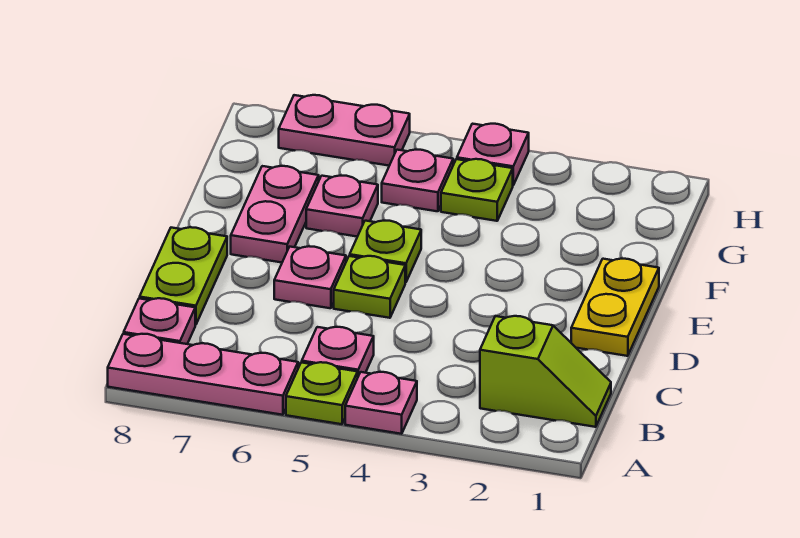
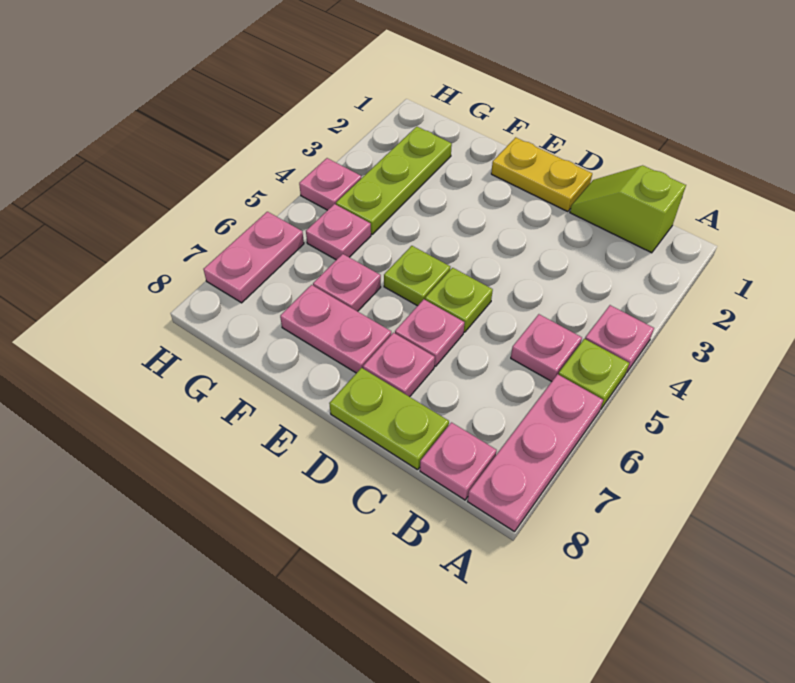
lime 1x2 slope [480,316,611,427] -> lime 1x2 slope turned to [570,166,686,253]
none -> pink 1x1 plate [363,333,435,397]
lime 1x1 plate [441,159,513,221] -> lime 1x3 plate [336,127,452,234]

